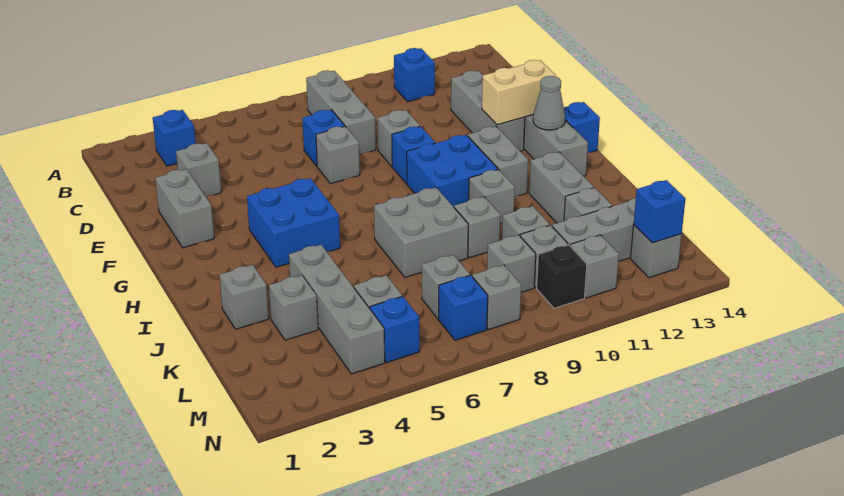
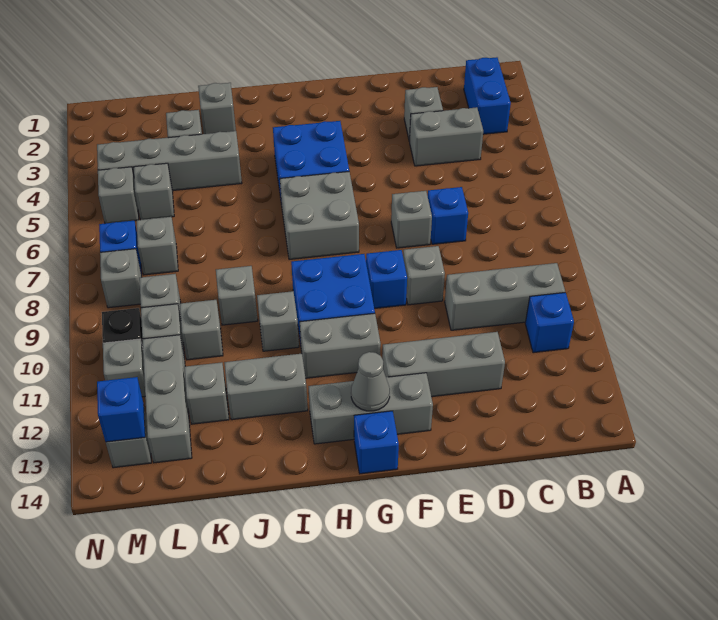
blue 1x1 brick [153,110,196,166] -> blue 1x2 brick [464,57,511,134]
grey 1x3 brick [306,70,376,155] -> grey 1x3 brick moved to [445,263,565,330]
grey 1x2 brick [155,169,214,248] -> grey 1x2 brick moved to [409,107,483,166]
tan 1x2 brick [482,60,556,125] -> none
grey 2x2 brick [374,188,468,277] -> grey 2x2 brick moved to [280,171,359,259]
blue 1x1 brick [370,296,419,363] -> grey 1x1 brick [98,167,139,223]

